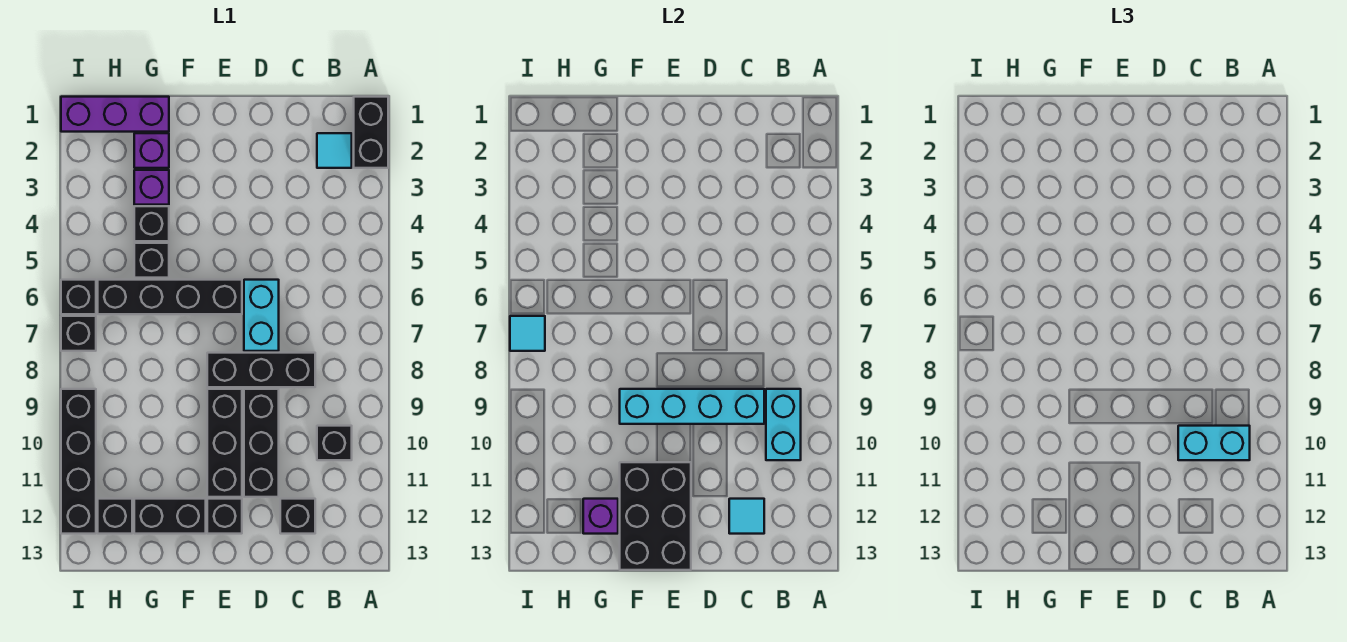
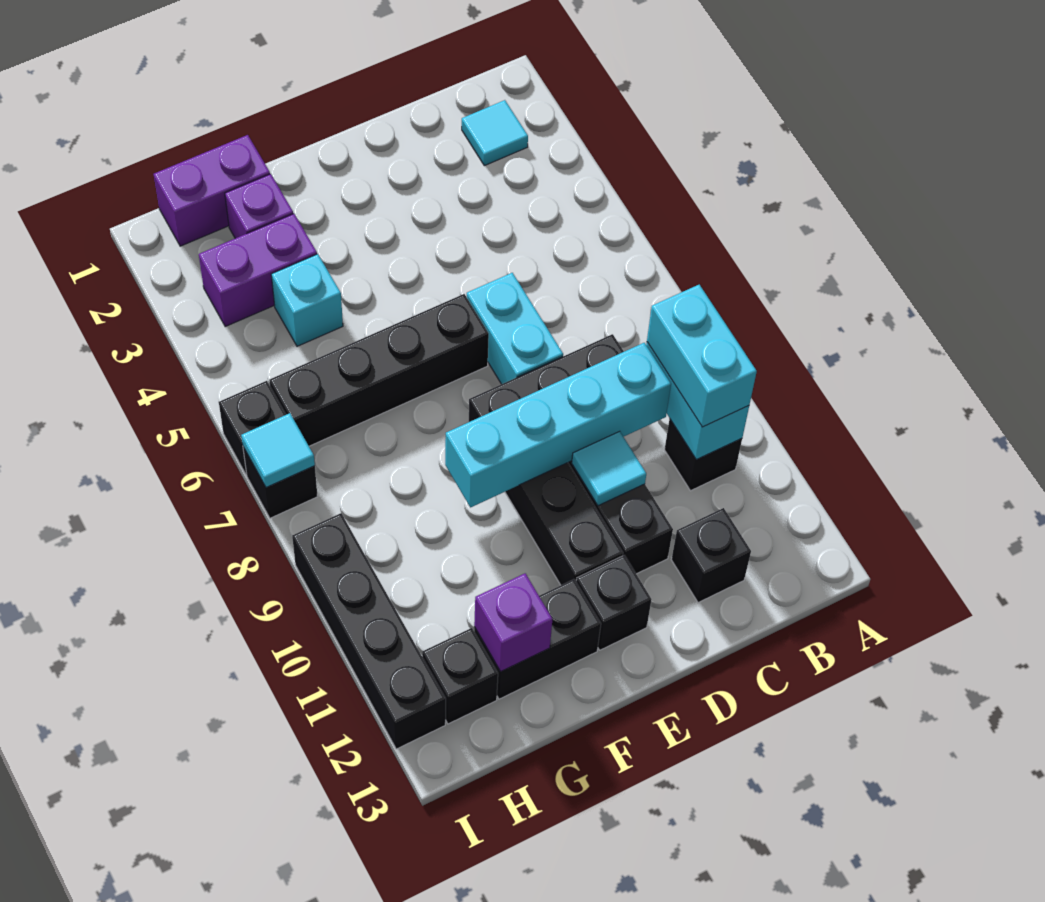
black 1x2 brick [354,97,388,168] -> none
cyan 1x2 brick [1178,426,1250,460] -> cyan 1x2 brick turned to [647,285,757,427]
cyan 1x1 tile [729,499,764,534] -> cyan 1x1 tile moved to [572,431,646,506]
black 2x3 brick [620,462,691,570] -> none
purple 1x3 brick [61,97,169,132] -> purple 1x2 brick [154,135,270,246]
purple 1x1 brick [134,170,169,205] -> purple 1x2 brick [199,214,317,326]
black 1x1 brick [134,206,169,241] -> cyan 1x1 brick [271,254,343,346]
black 1x1 brick [134,243,169,278] -> none

